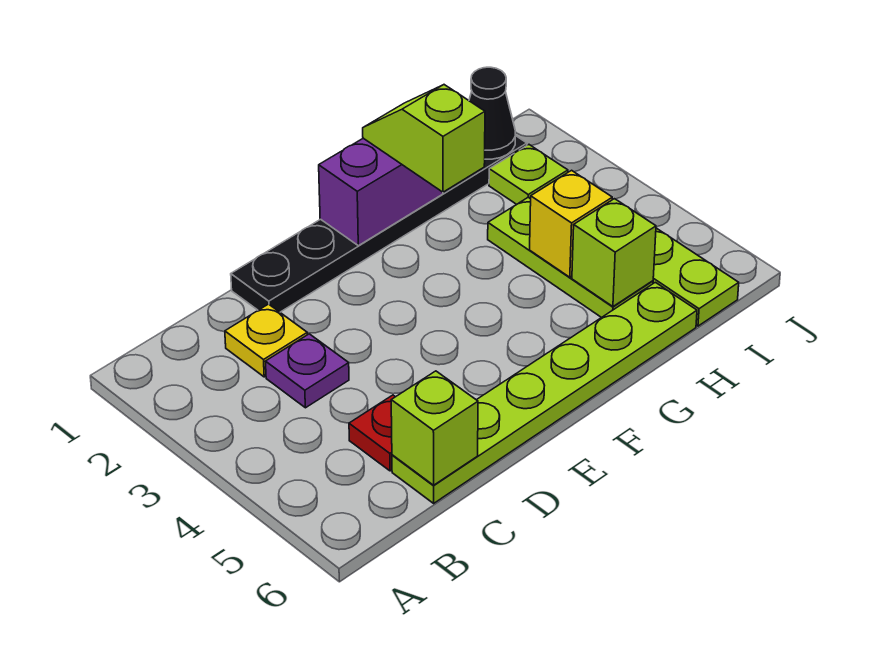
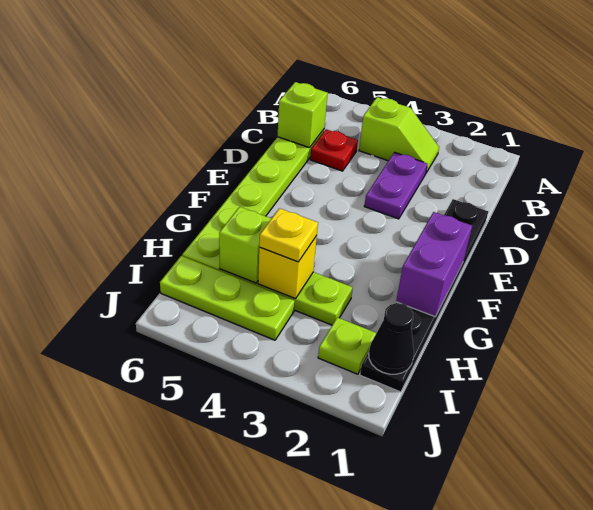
yellow 1x1 plate [225,304,307,377] -> yellow 1x1 plate moved to [259,208,318,262]
purple 1x1 plate [265,334,349,408] -> purple 1x2 plate [364,152,427,219]
lime 1x2 slope [363,85,485,192] -> lime 1x2 slope moved to [359,97,439,173]

